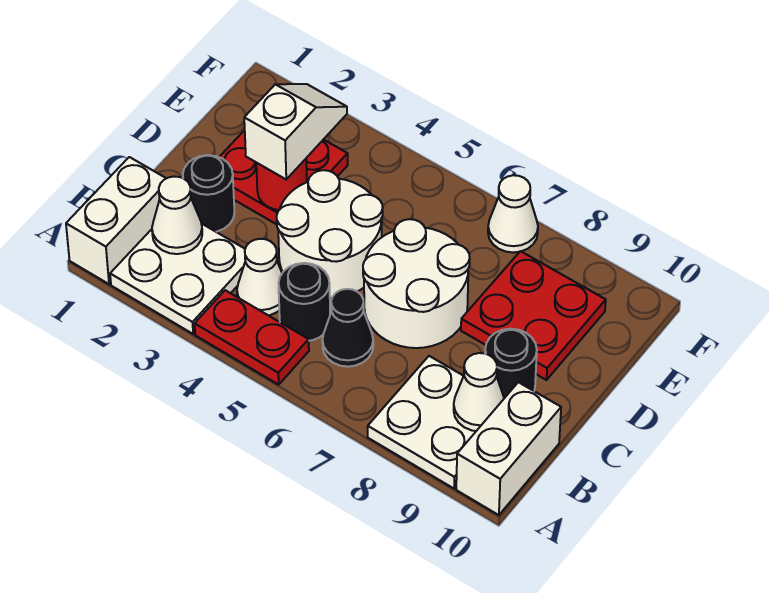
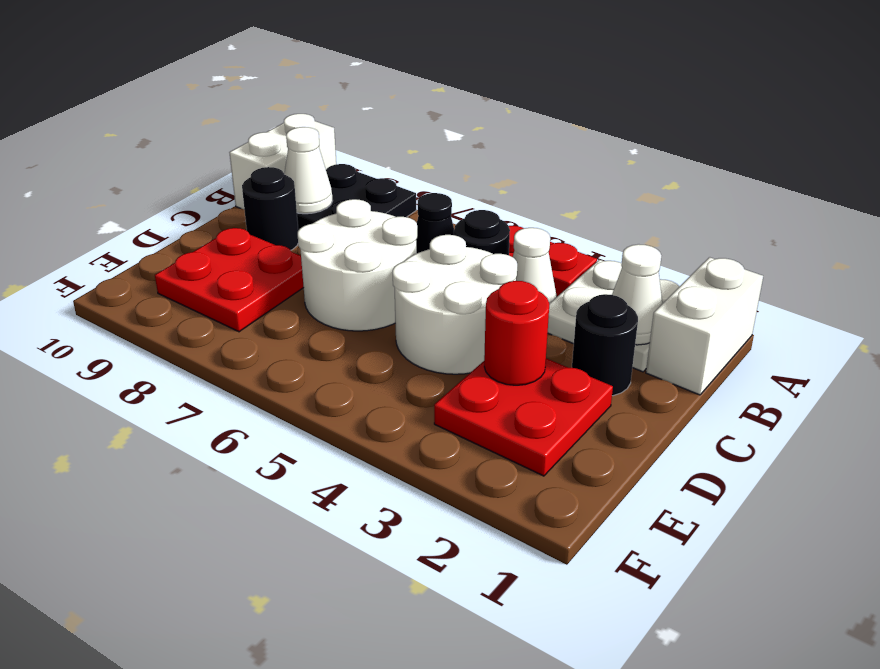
white 2x2 plate [368,356,476,488] -> black 2x2 plate [297,164,416,230]
white 1x2 slope [244,84,347,179] -> none
white 1x1 cone [488,175,538,252] -> none

